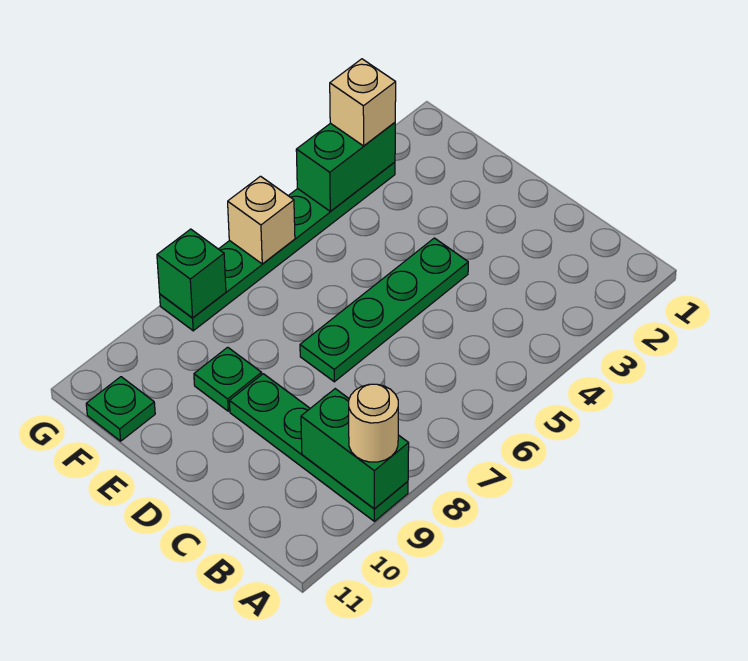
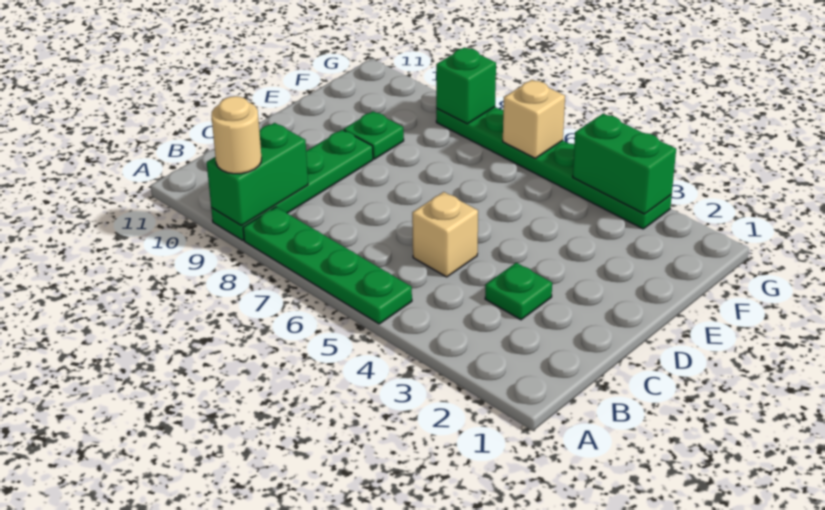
green 1x4 plate [300,238,468,382] -> green 1x4 plate moved to [243,207,412,324]
green 1x1 plate [86,377,155,441] -> green 1x1 plate moved to [485,263,552,320]
tan 1x1 brick [330,59,396,146] -> tan 1x1 brick moved to [412,192,478,277]

